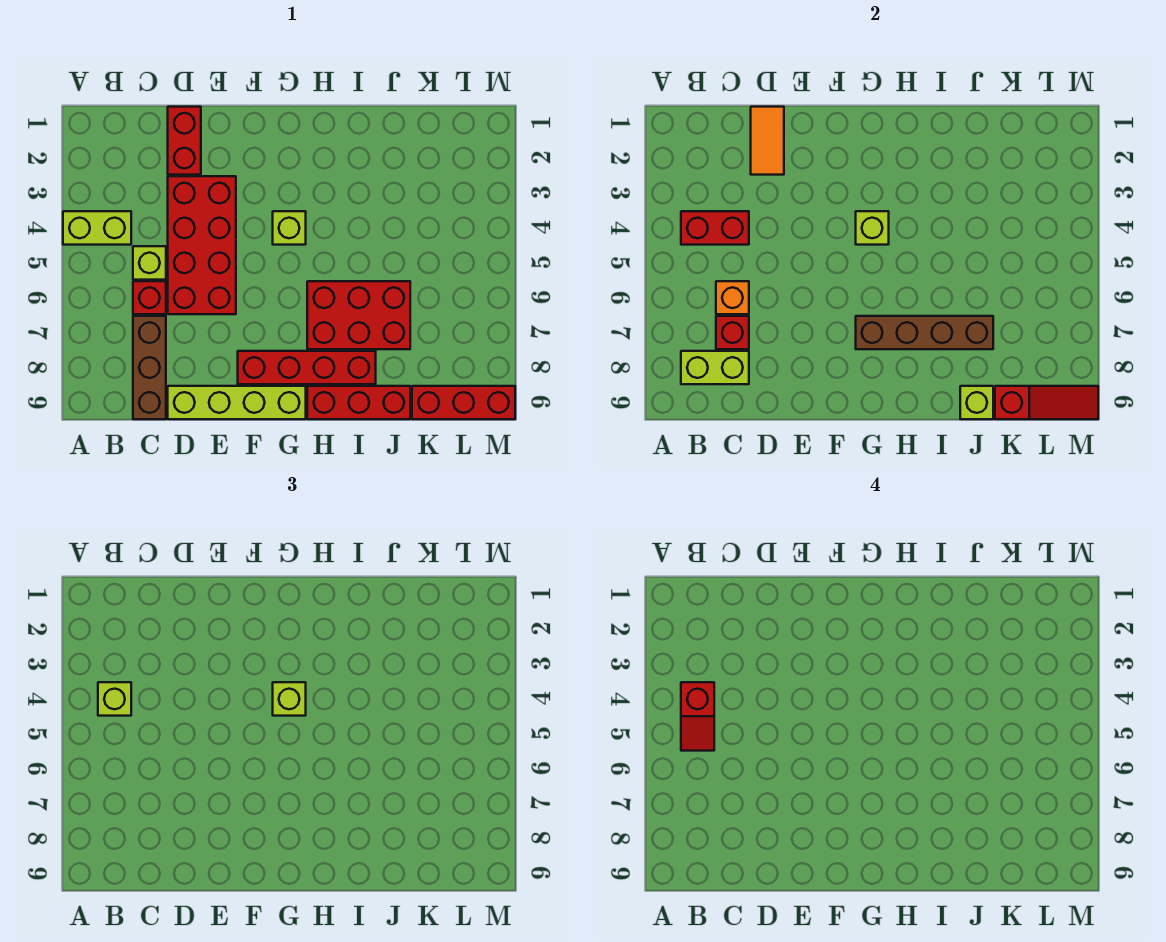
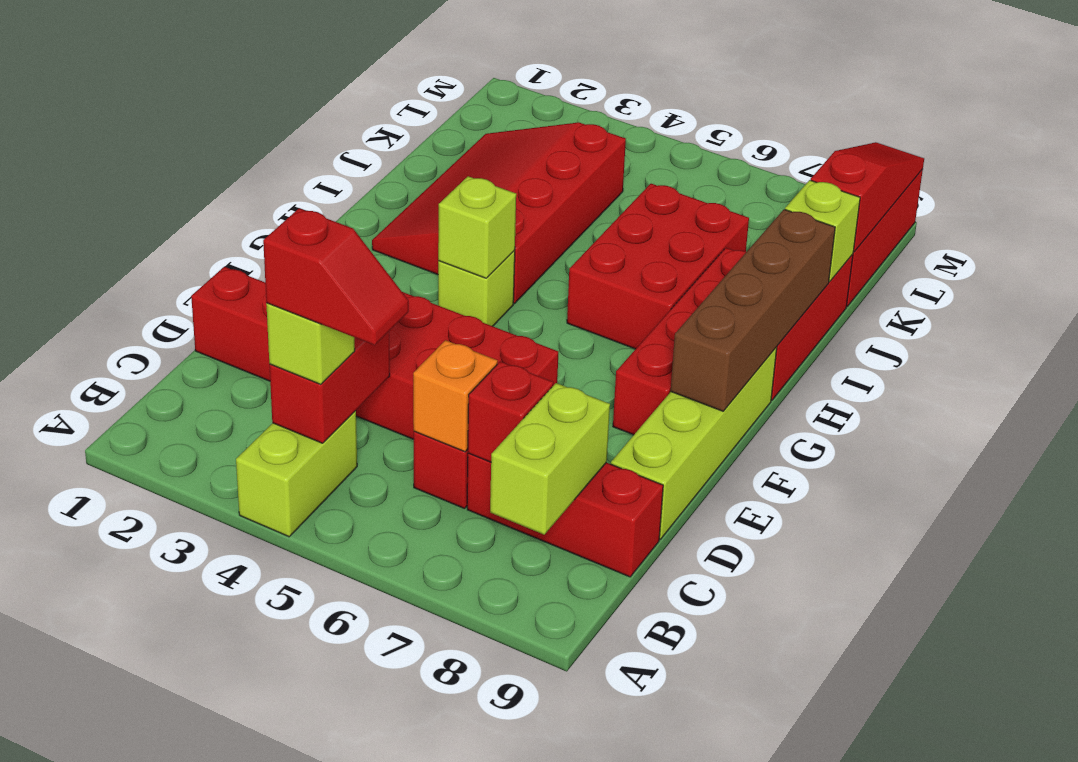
lime 1x1 brick [133,246,166,280] -> none
brown 1x3 brick [133,316,166,419] -> red 1x3 brick [467,453,663,577]
orange 1x2 tile [751,107,784,175] -> none
lime 1x1 brick [273,682,306,716] -> none
brown 1x4 brick [856,316,993,349] -> brown 1x4 brick moved to [671,209,835,411]
none -> red 3x4 slope [372,122,626,303]

